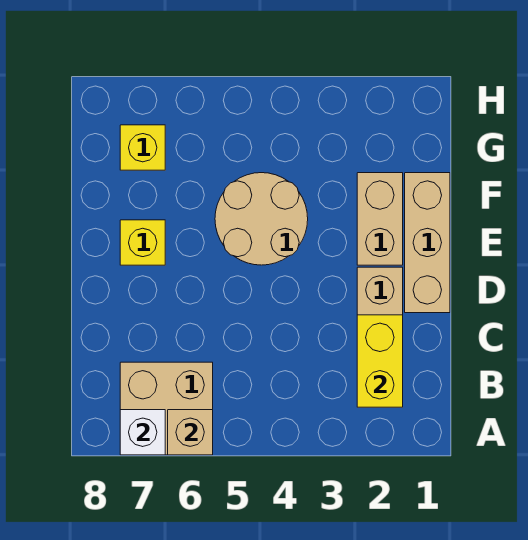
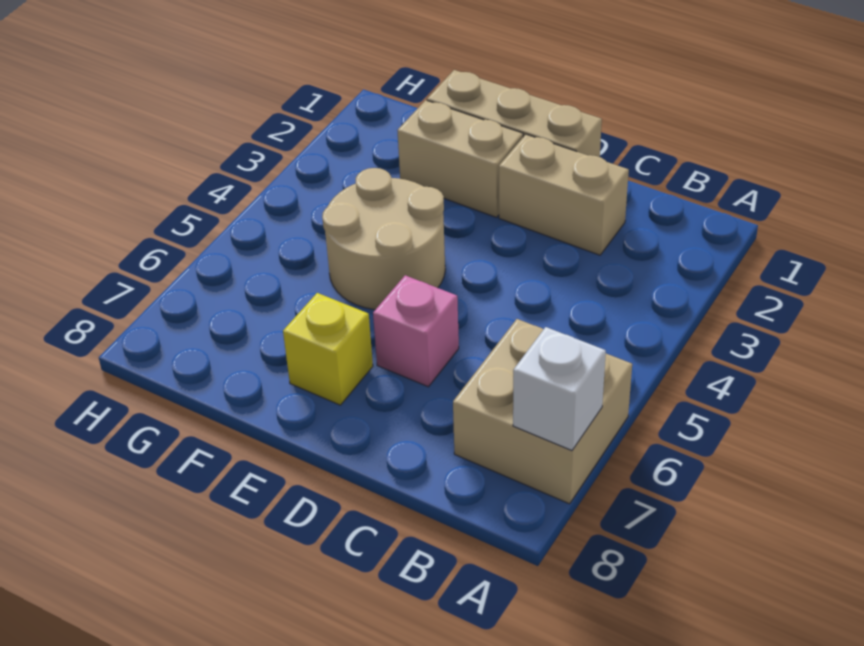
tan 1x1 brick [168,410,213,455] -> none
yellow 1x2 brick [357,315,403,407] -> none
none -> pink 1x1 brick [373,275,459,387]
yellow 1x1 brick [120,125,165,170] -> none

